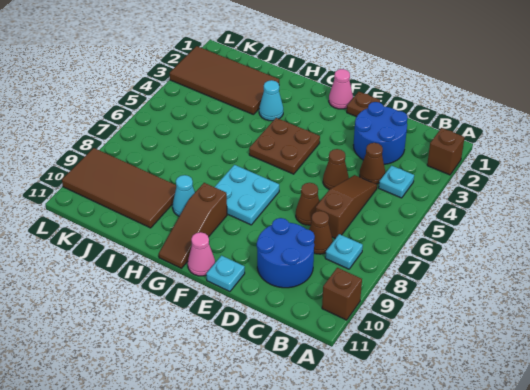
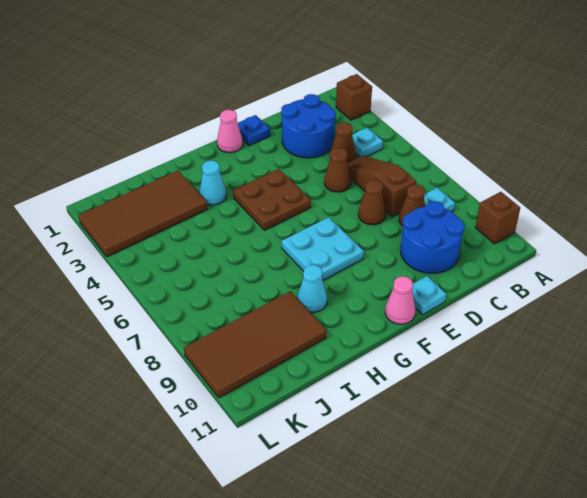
brown 1x1 plate [347,92,380,117] -> blue 1x1 plate [238,115,270,146]
brown 1x3 slope [159,183,227,268] -> none

